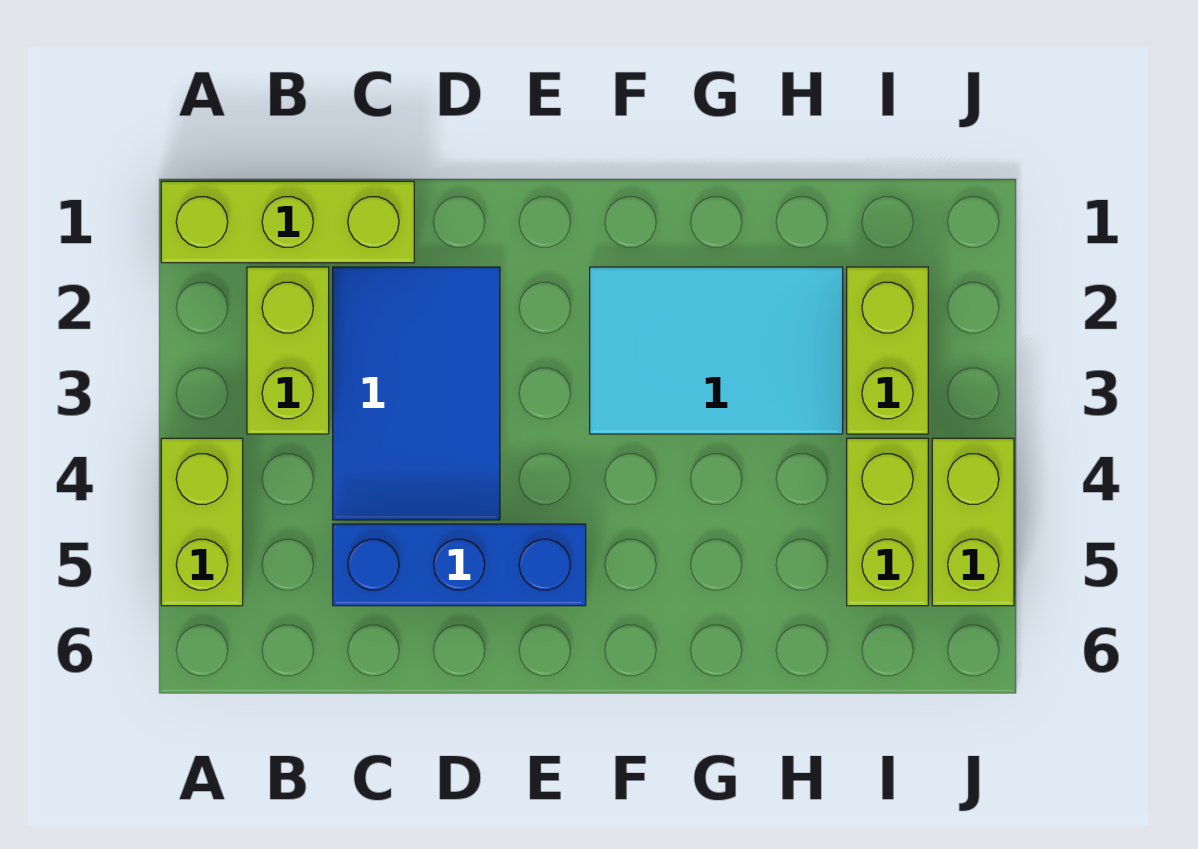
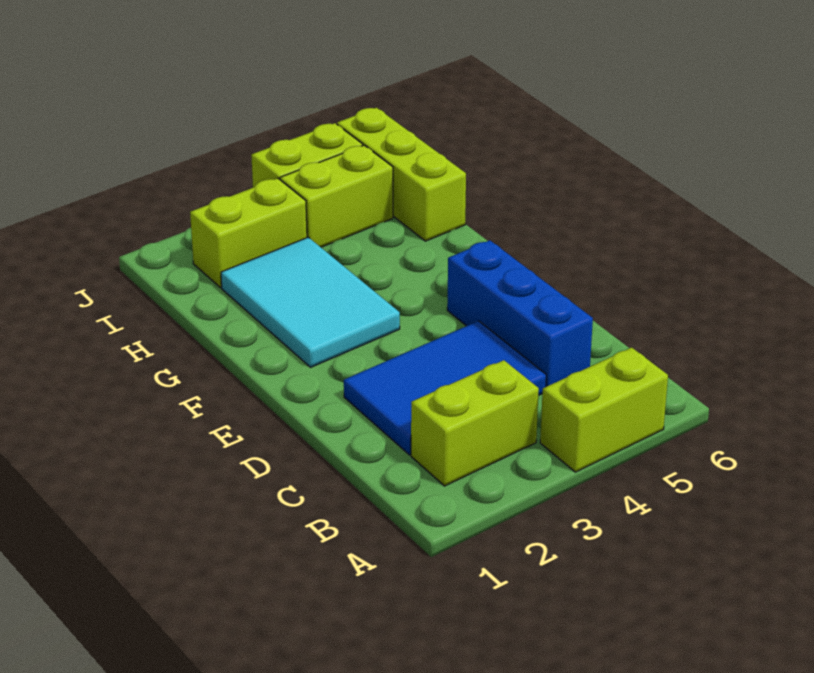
lime 1x3 brick [161,181,414,263] -> lime 1x3 brick moved to [337,108,466,241]

